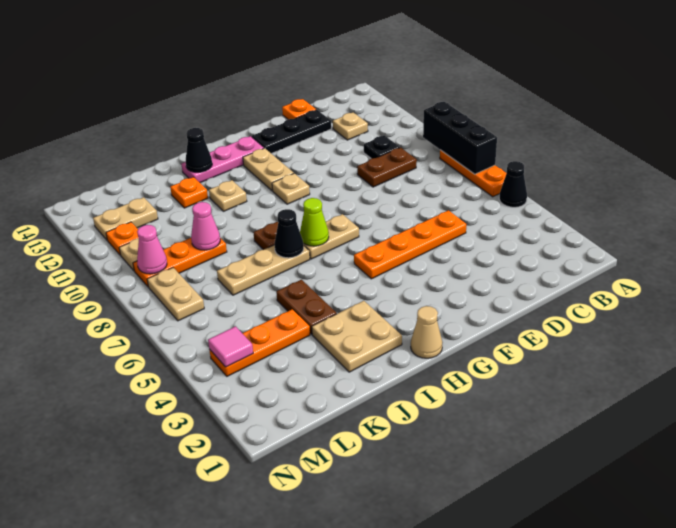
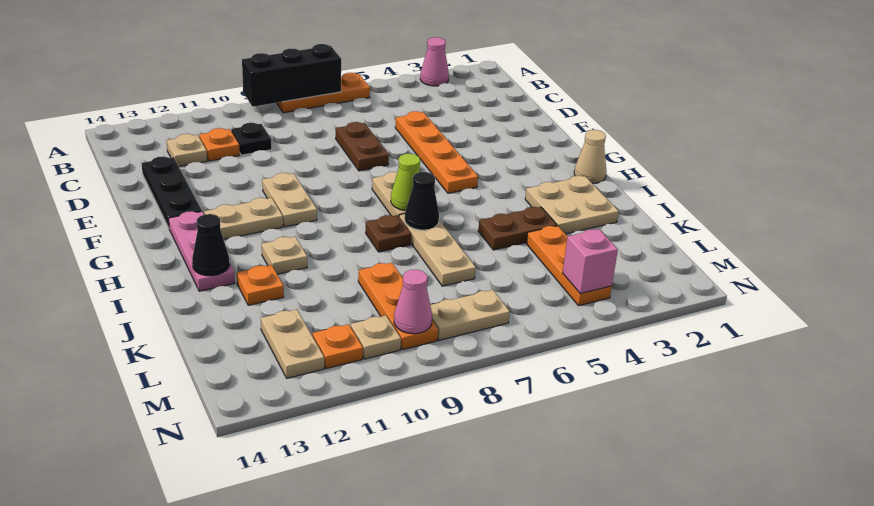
black 1x1 cone [499,161,527,207] -> none
brown 1x2 plate [357,148,417,187] -> brown 1x2 plate moved to [336,122,389,171]
orange 1x1 plate [282,99,316,119] -> orange 1x1 plate moved to [199,128,240,161]
tan 1x1 plate [272,173,310,204] -> tan 1x2 plate [262,173,317,227]
pink 1x1 cone [191,202,220,250] -> pink 1x1 cone moved to [420,37,449,86]
pink 1x1 tile [208,326,253,367] -> pink 1x1 brick [563,229,618,294]

